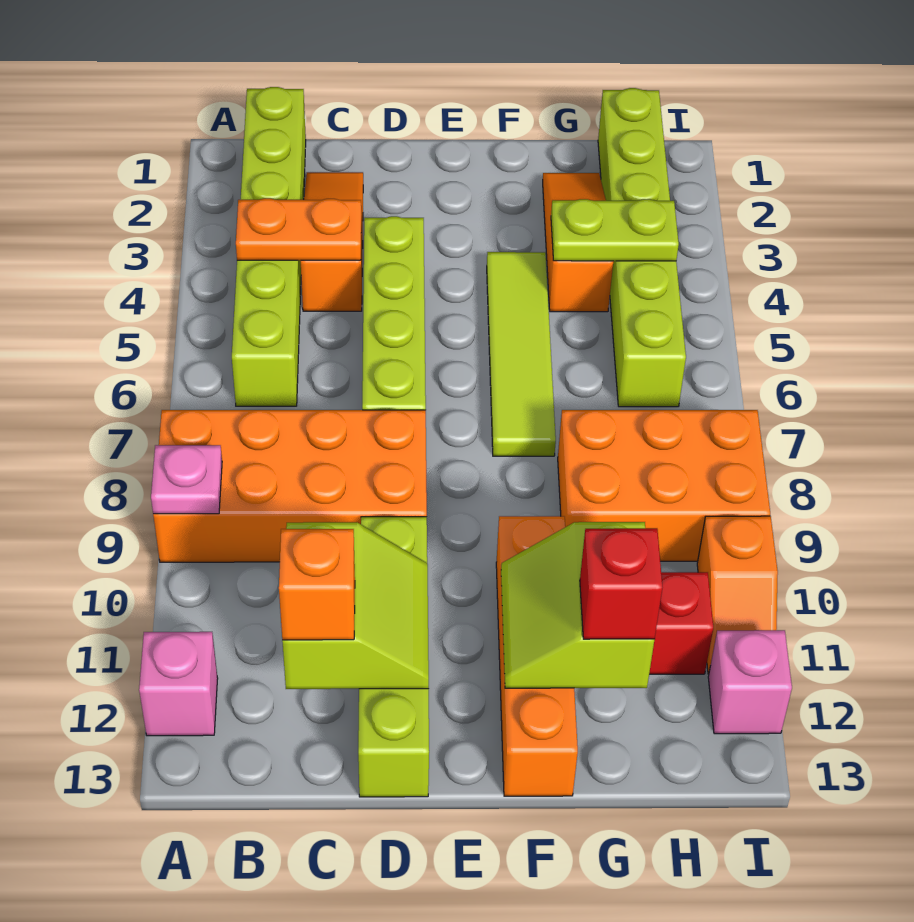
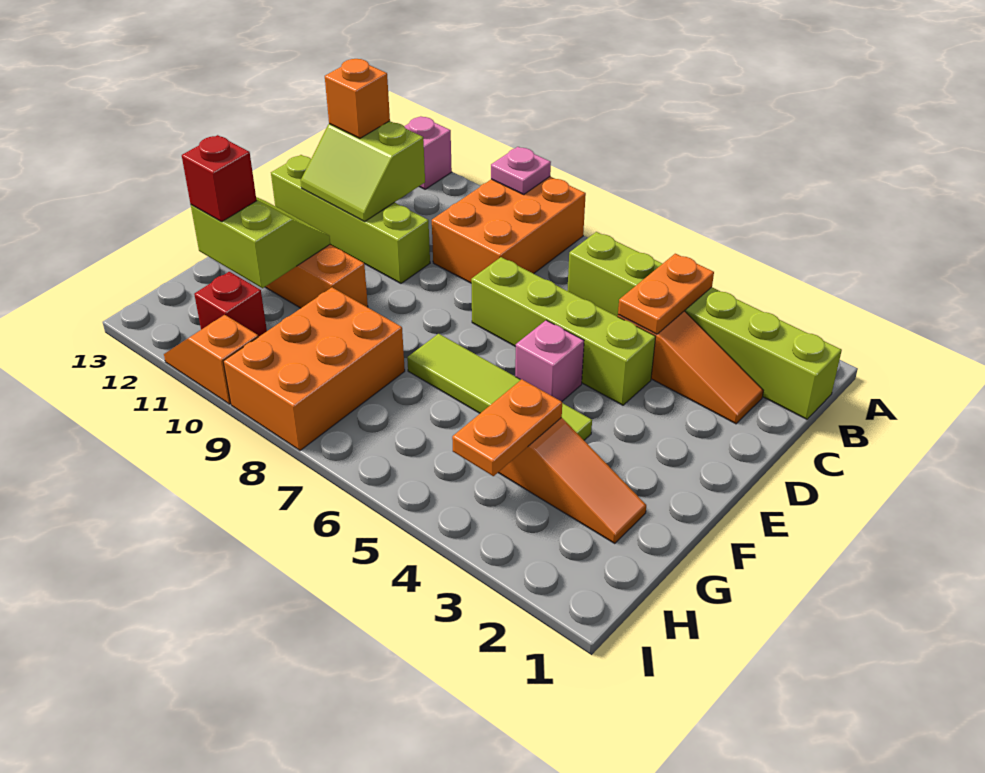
orange 2x4 brick [153,410,427,562] -> orange 2x3 brick [432,177,586,283]
lime 1x2 plate [551,199,679,261] -> orange 1x2 plate [452,380,562,476]
lime 1x6 brick [598,88,686,407] -> none
pink 1x1 brick [708,630,792,734] -> pink 1x1 brick moved to [515,320,584,402]

